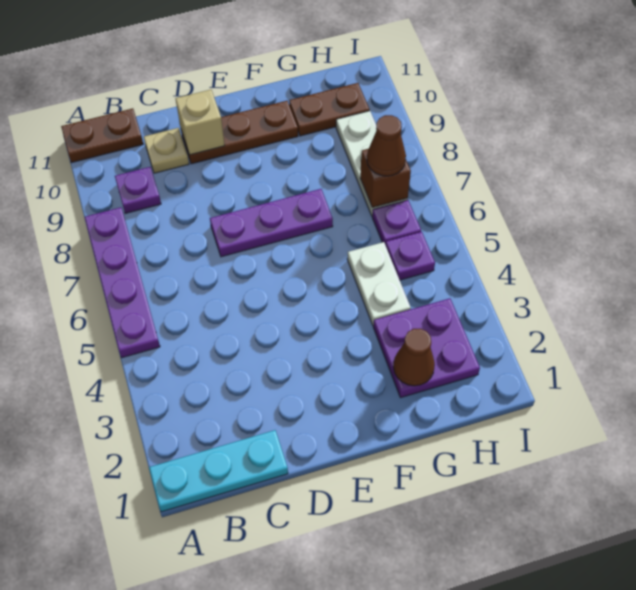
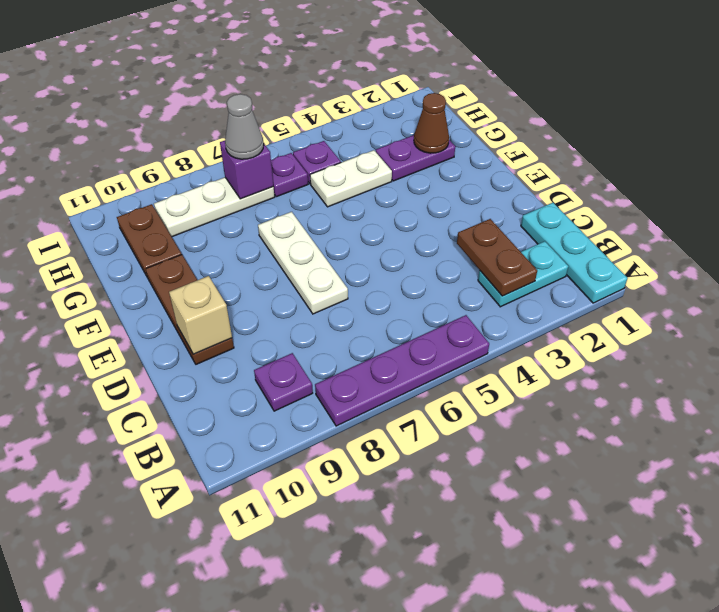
brown 1x2 plate [61,108,143,163] -> brown 1x2 plate moved to [457,219,537,296]
none -> cyan 1x2 plate [478,241,568,307]
tan 1x1 plate [144,128,189,173] -> none
purple 1x3 plate [210,189,333,257] -> white 1x3 plate [258,212,348,314]
purple 2x2 plate [373,298,480,398] -> purple 1x2 plate [376,135,455,181]
brown 1x1 brick [360,149,411,208] -> purple 1x1 brick [220,141,273,199]
brown 1x1 cone [367,115,406,176] -> grey 1x1 cone [225,94,264,159]

